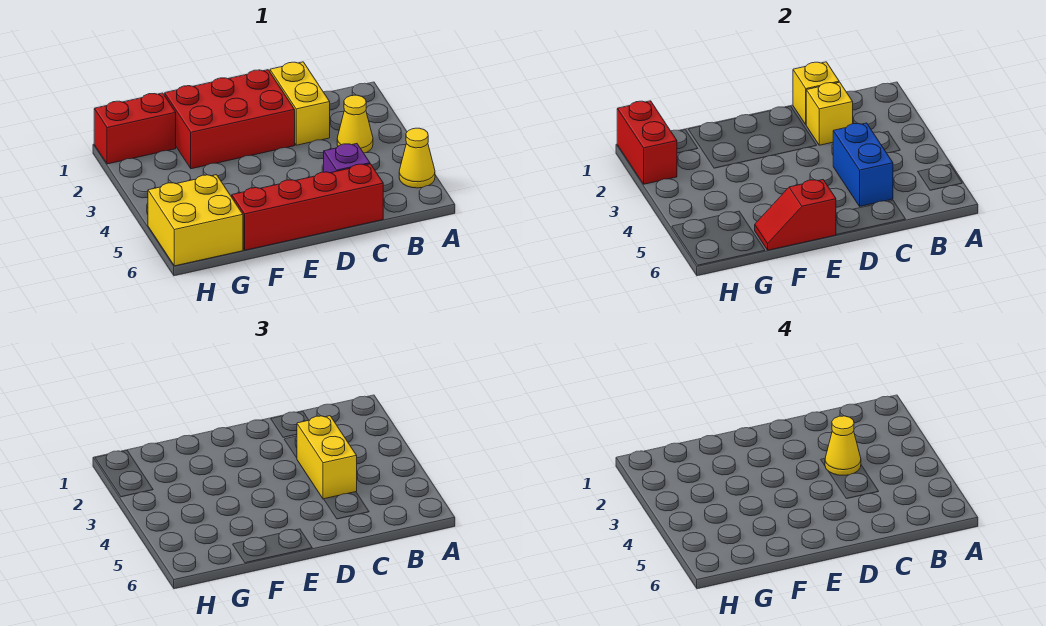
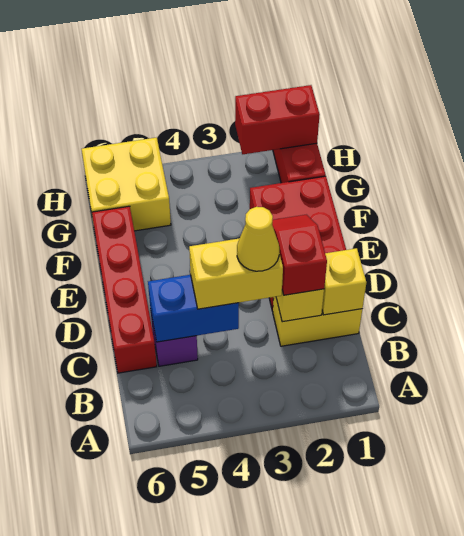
yellow 1x1 cone [399,128,435,188] -> none
yellow 1x1 cone [337,95,373,153] -> none
red 1x2 slope [755,180,836,250] -> red 1x2 slope moved to [272,215,327,295]

